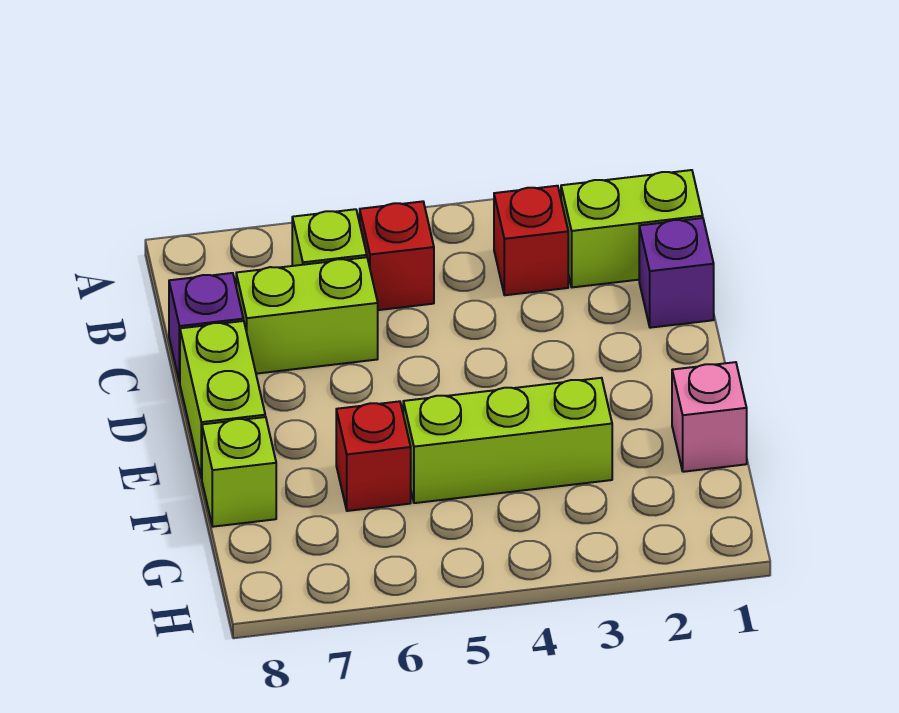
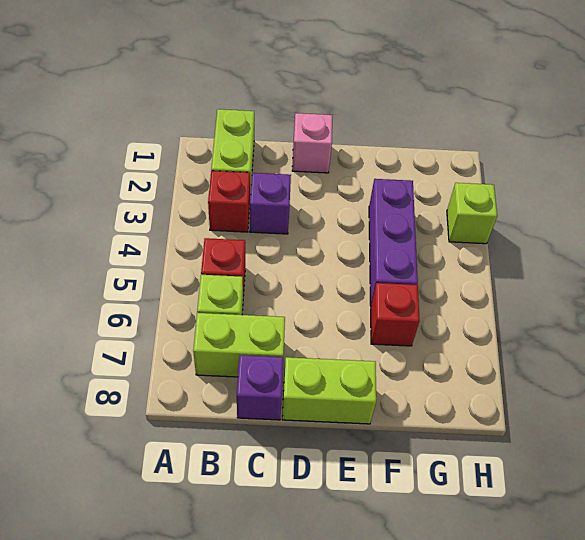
purple 1x1 brick [639,218,714,328] -> purple 1x1 brick moved to [250,173,291,234]
lime 1x2 brick [236,257,378,374] -> lime 1x2 brick turned to [193,313,285,377]
pink 1x1 brick [672,362,747,472] -> pink 1x1 brick moved to [292,113,332,173]
lime 1x3 brick [403,378,612,503] -> purple 1x3 brick [369,179,418,306]
lime 1x1 brick [202,417,276,527] -> lime 1x1 brick moved to [447,183,497,244]

